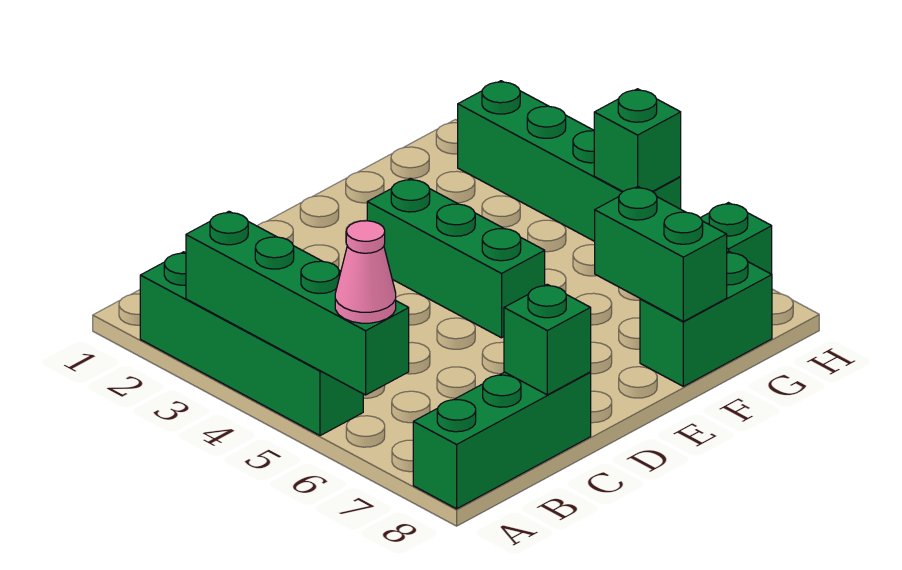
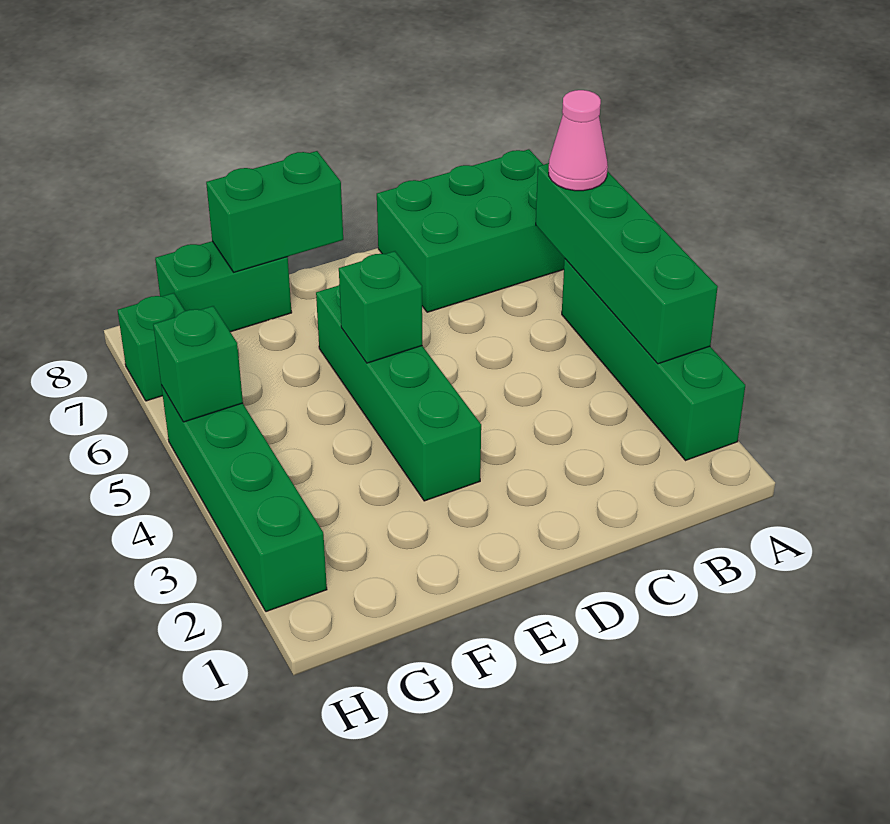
green 1x3 brick [413,372,591,509] -> green 2x3 brick [377,149,565,312]
green 1x1 brick [504,284,591,395] -> green 1x1 brick moved to [339,251,422,363]
green 1x3 brick [367,178,545,338] -> green 1x4 brick [316,285,481,501]
green 1x2 brick [595,187,727,321] -> green 1x2 brick turned to [206,151,343,272]

